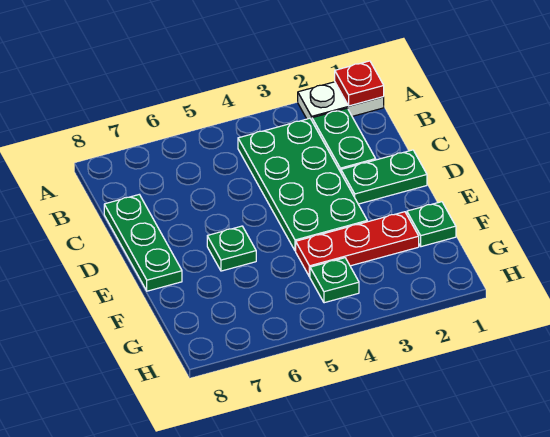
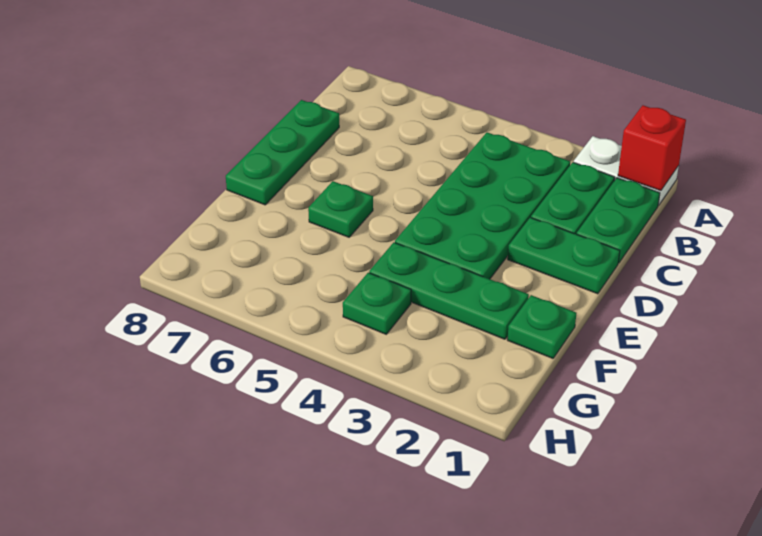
red 1x1 plate [335,61,384,106] -> red 1x1 brick [618,105,686,191]
none -> green 1x2 plate [577,178,660,263]
red 1x3 plate [296,212,419,277] -> green 1x3 plate [369,242,529,339]

